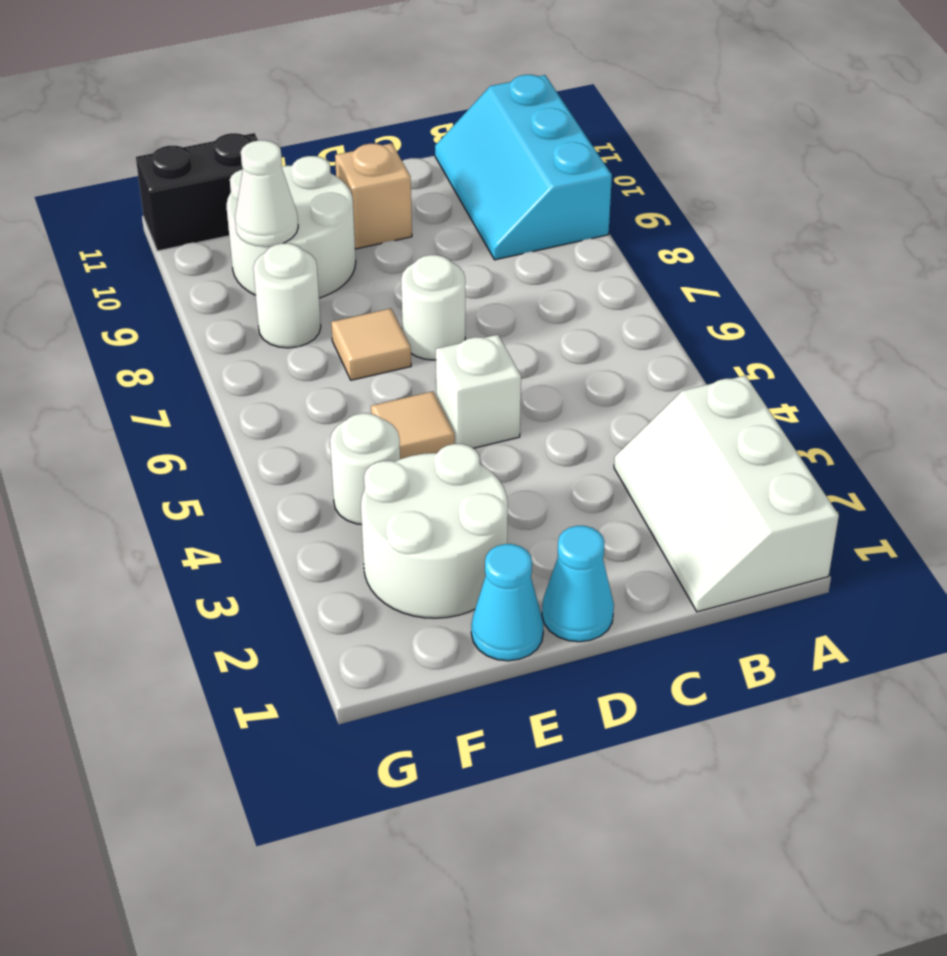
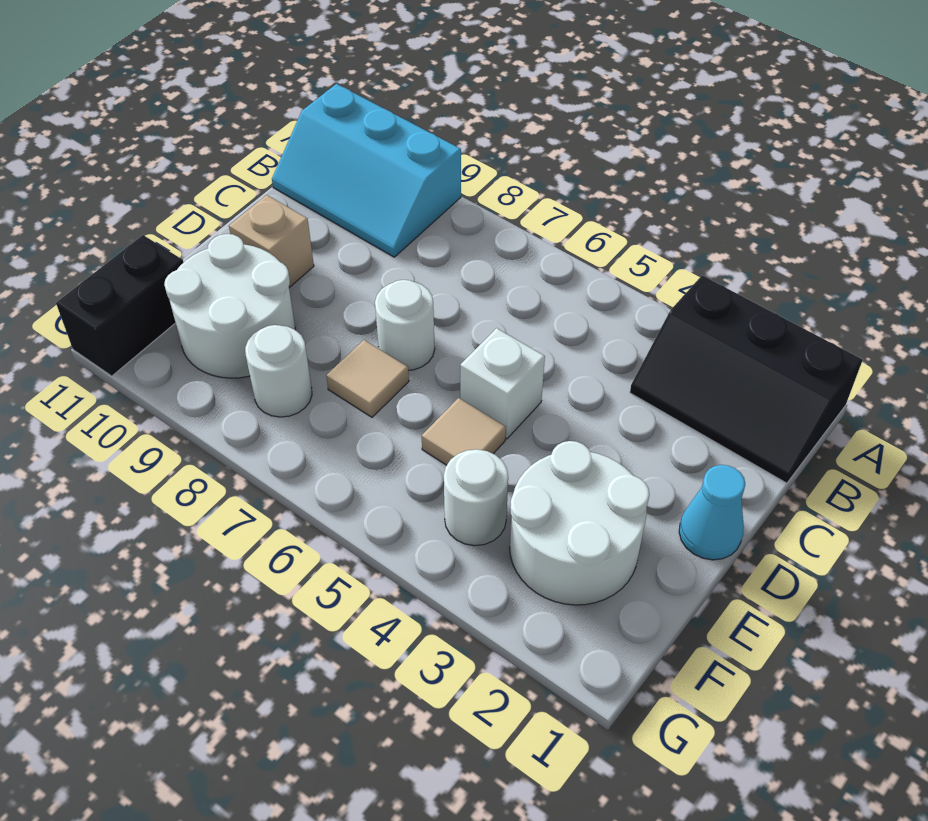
white 2x3 slope [614,376,839,612] -> black 2x3 slope [630,275,863,483]
cyan 1x1 cone [471,544,544,661] -> none
white 1x1 cone [235,140,298,247] -> none

